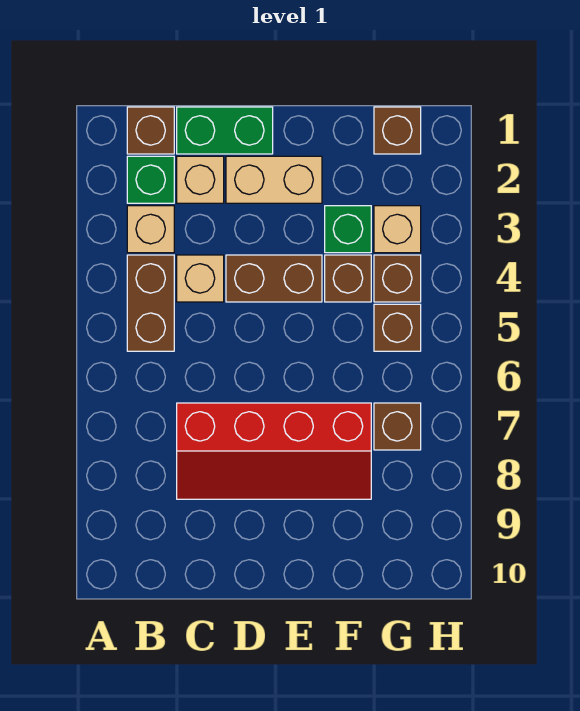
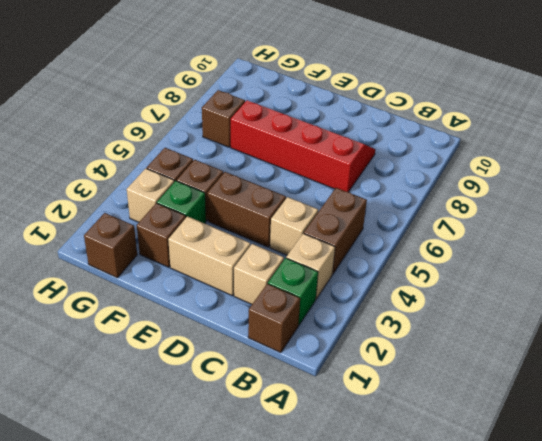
green 1x2 brick [177,107,273,154] -> none
brown 1x1 brick [374,304,421,351] -> brown 1x1 brick moved to [137,203,186,267]

